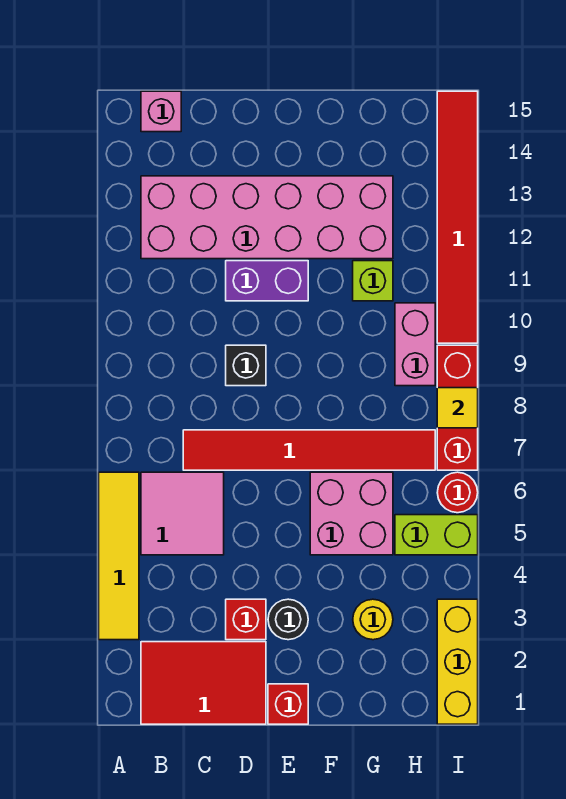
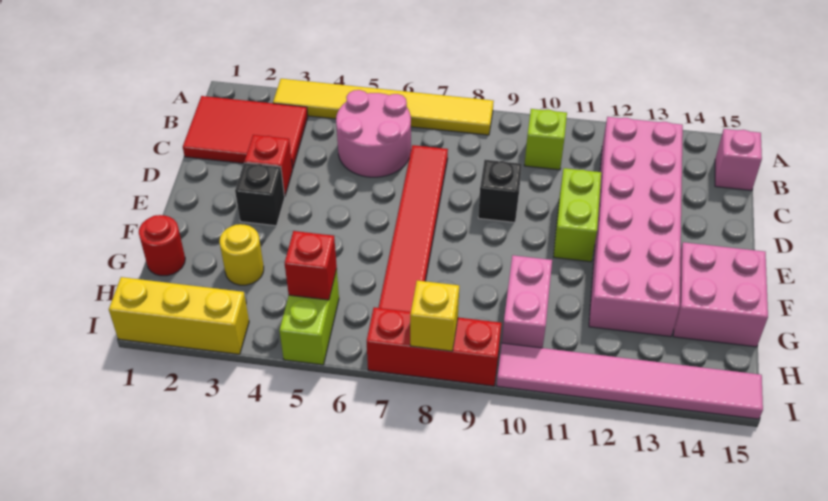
yellow 1x4 tile [99,472,139,640] -> yellow 1x6 tile [273,79,494,135]
red 2x3 tile [141,642,266,724] -> red 2x3 tile turned to [183,96,308,169]
pink 2x2 tile [141,472,224,555] -> pink 2x2 round brick [336,90,411,177]
purple 1x2 brick [226,261,308,301] -> lime 1x2 brick [553,168,601,262]
red 1x1 brick [268,684,308,724] -> red 1x1 brick moved to [285,231,337,300]
black 1x1 round brick [268,599,308,640] -> black 1x1 brick [235,163,285,226]
pink 2x2 brick [310,472,393,555] -> pink 2x2 brick moved to [673,242,768,347]
lime 1x1 brick [353,261,393,301] -> lime 1x1 brick moved to [524,109,567,170]
pink 1x2 brick [395,303,435,386] -> pink 1x2 brick turned to [502,255,552,348]
red 1x1 round brick [437,472,478,513] -> red 1x1 round brick moved to [139,215,185,276]
yellow 1x1 tile [437,388,478,428] -> yellow 1x1 brick [410,280,459,351]
red 1x6 tile [437,91,478,343] -> pink 1x6 tile [497,343,763,419]

